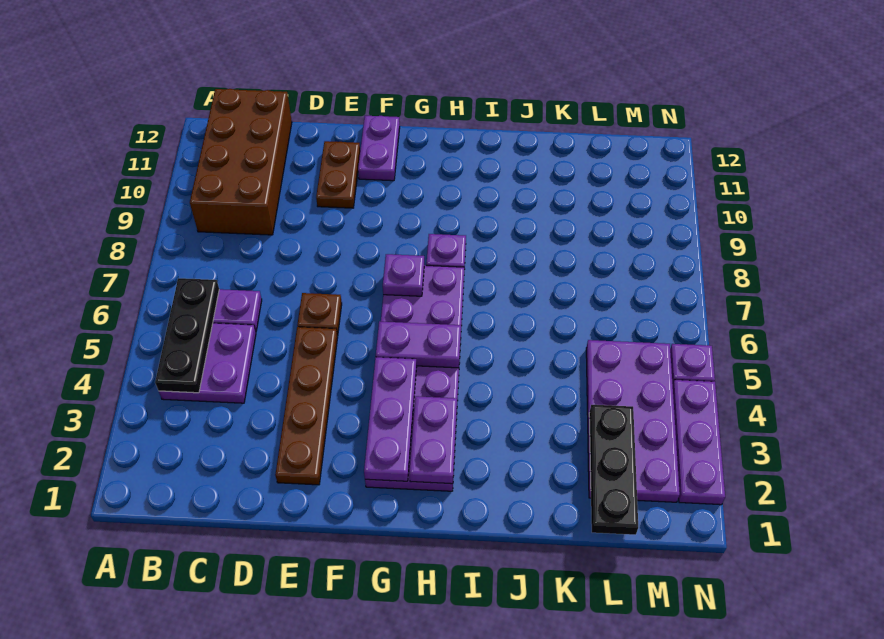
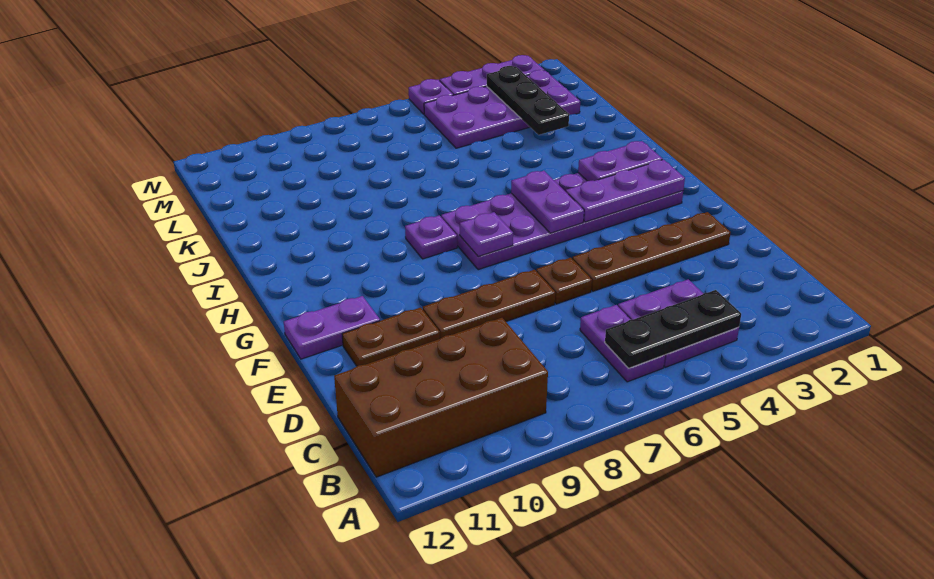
none -> brown 1x3 plate [423,270,555,339]
black 1x3 plate [589,405,638,535] -> black 1x3 plate turned to [487,66,569,135]

